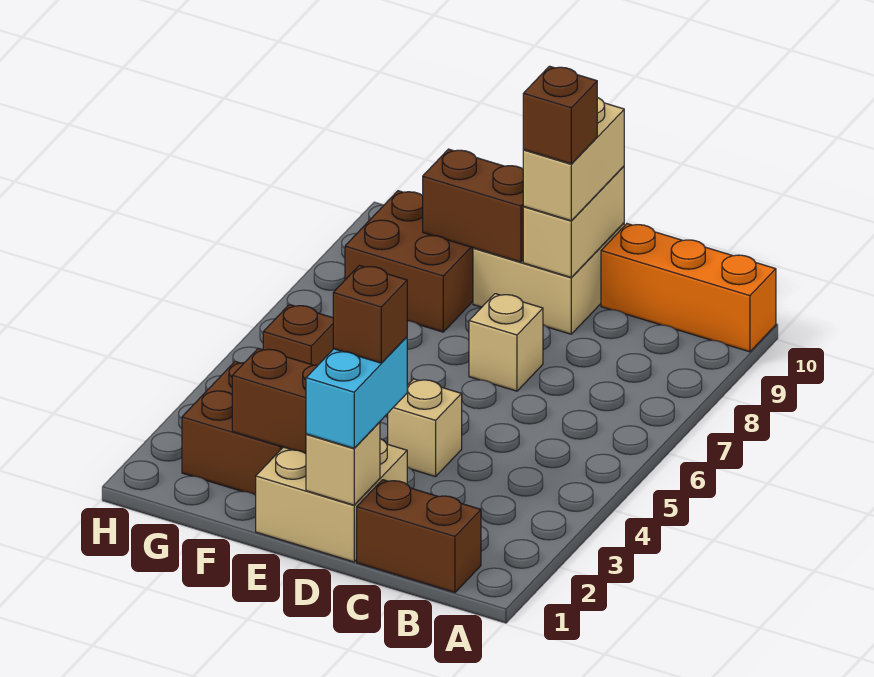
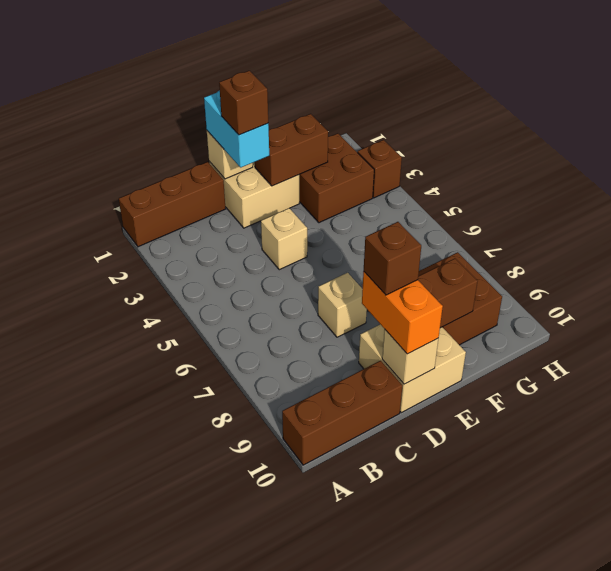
orange 1x3 brick [601,224,776,352] -> brown 1x3 brick [282,361,402,465]
brown 1x2 brick [357,480,481,593] -> brown 1x3 brick [119,162,226,247]
tan 1x2 brick [523,166,624,278] -> tan 1x1 brick [382,330,438,384]
tan 1x2 brick [523,97,624,221] -> orange 1x2 brick [362,272,443,354]
brown 1x1 brick [263,304,333,365] -> brown 1x1 brick moved to [358,140,402,198]

